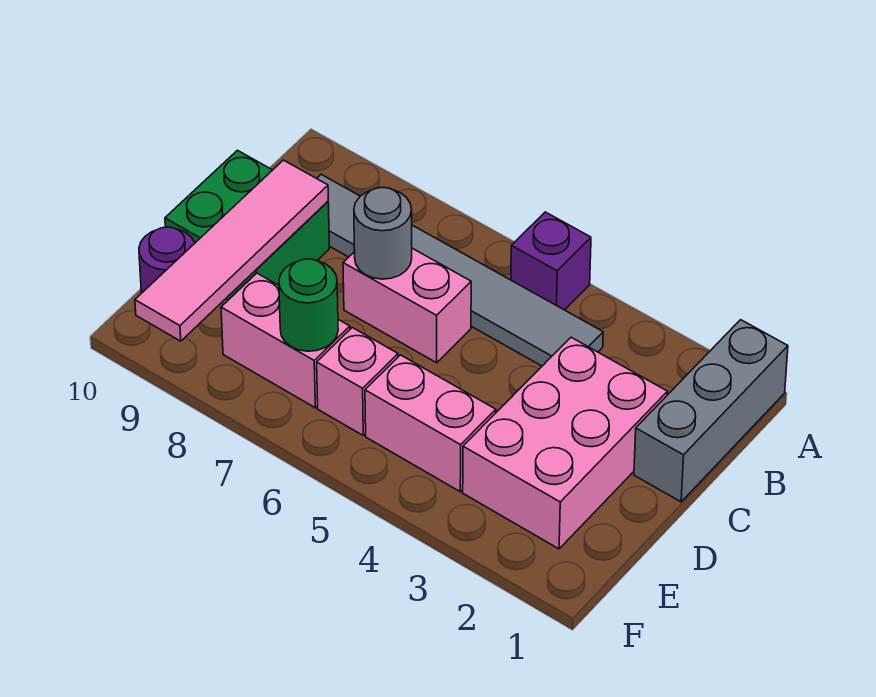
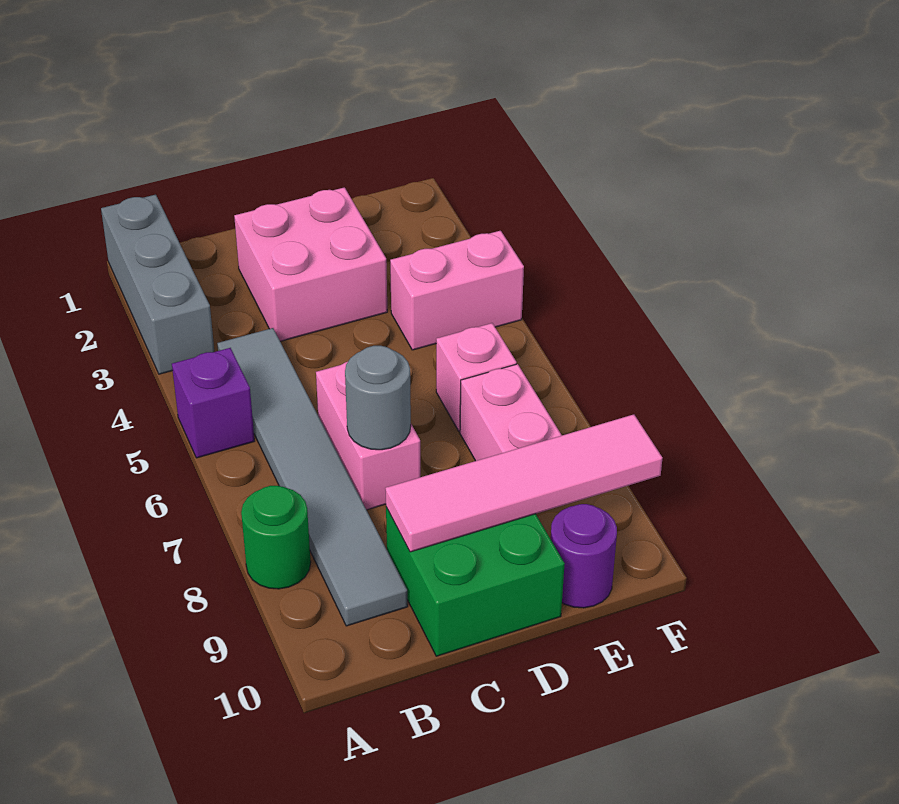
grey 1x3 brick [634,320,788,502] -> grey 1x3 brick turned to [101,195,214,374]
pink 2x3 brick [463,337,667,549] -> pink 2x2 brick [234,187,387,341]
pink 1x2 brick [365,355,496,492] -> pink 1x2 brick turned to [390,231,524,350]
green 1x1 round brick [279,259,338,351] -> green 1x1 round brick moved to [241,486,311,589]

